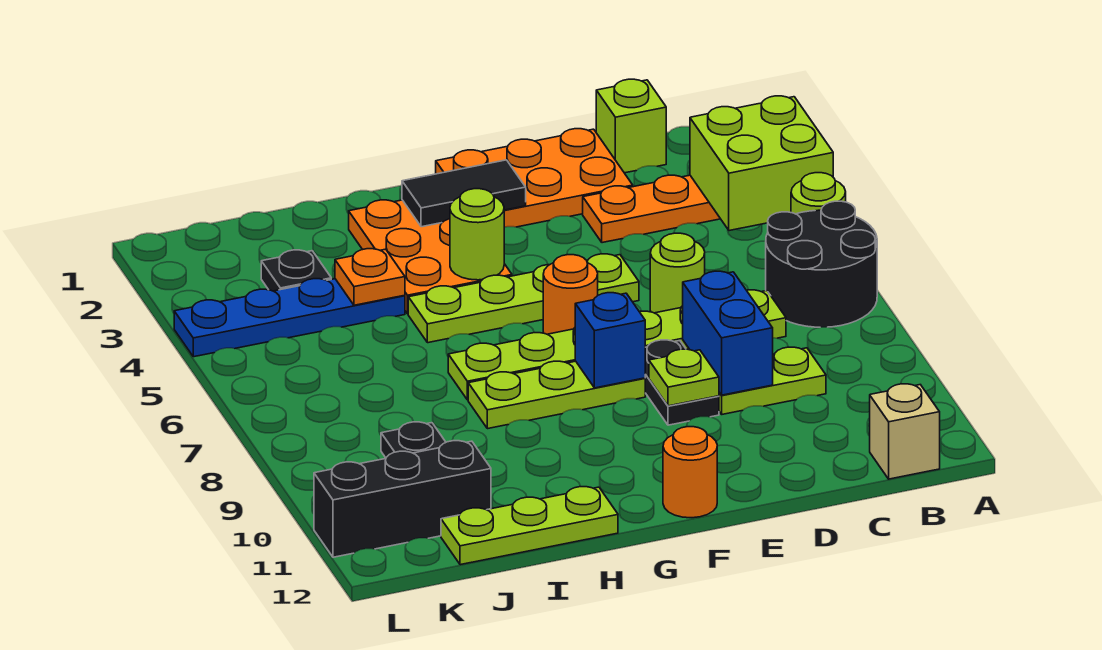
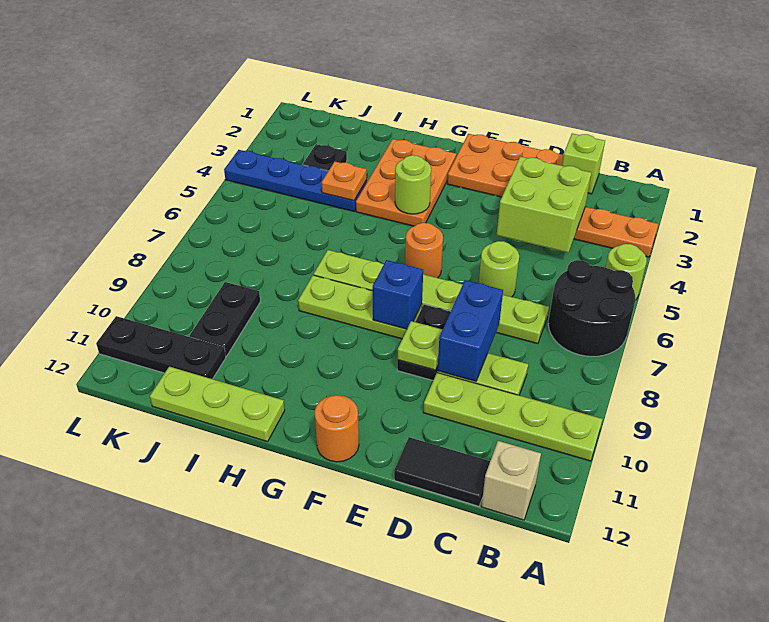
lime 2x2 brick [690,96,833,231] -> lime 2x2 brick moved to [497,157,591,253]
lime 1x4 plate [408,254,639,343] -> lime 1x4 plate moved to [423,373,602,461]
black 1x2 tile [402,160,526,227] -> black 1x2 tile moved to [394,437,490,506]
black 1x3 brick [314,441,491,557] -> black 1x3 plate [96,316,226,379]

